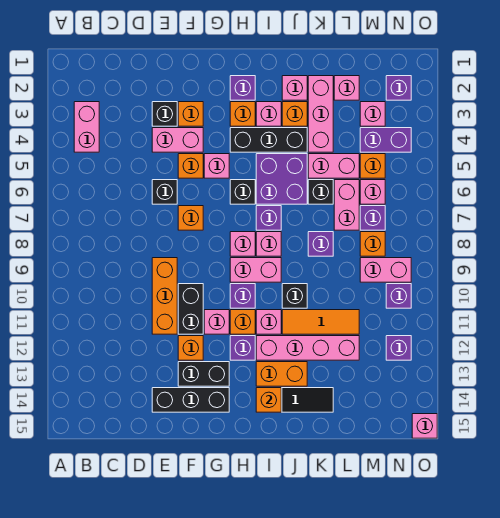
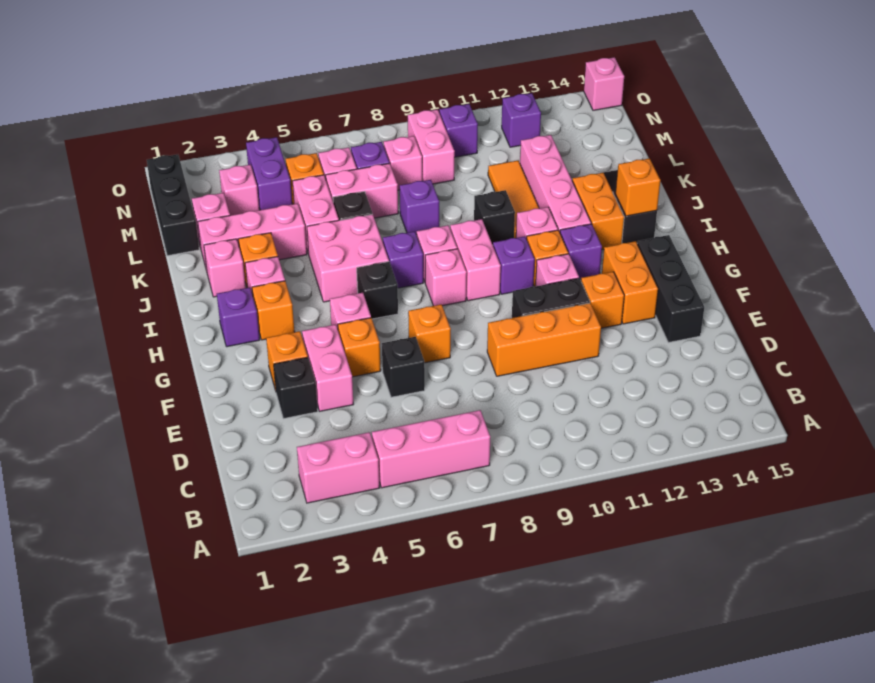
none -> pink 1x3 brick [372,410,490,488]
black 1x2 brick [178,362,229,386] -> orange 1x2 brick [602,241,658,324]
black 1x3 brick [230,128,307,152] -> black 1x3 brick moved to [147,154,199,256]
purple 2x2 brick [256,154,307,204] -> pink 2x2 brick [307,214,389,302]
orange 1x1 brick [360,232,385,256] -> pink 1x1 brick [383,136,422,190]
purple 1x1 brick [386,76,411,100] -> none

